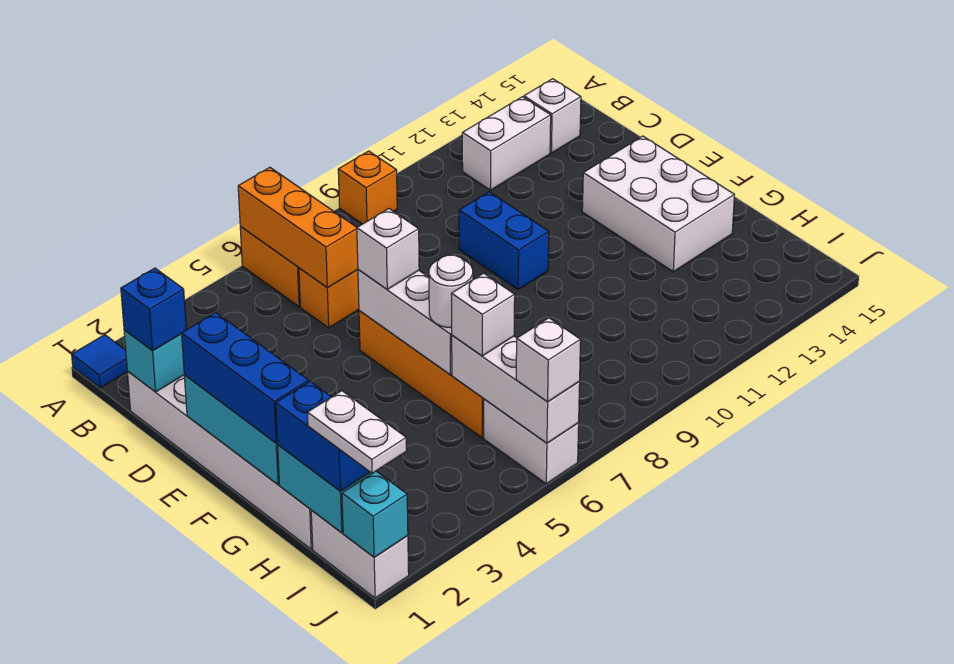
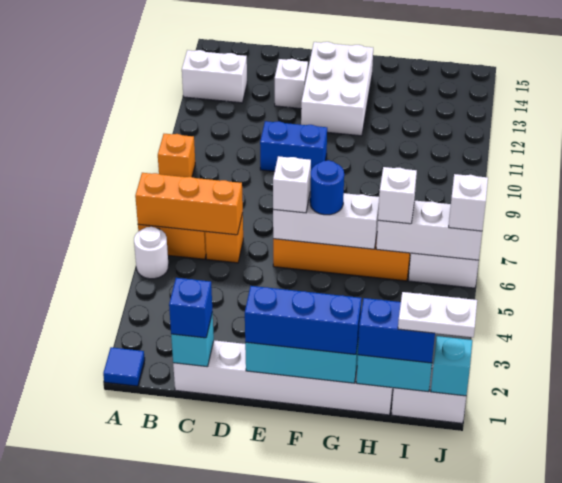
white 1x2 brick [462,97,551,190] -> white 1x2 brick turned to [182,50,247,103]
white 1x1 brick [524,79,581,153] -> white 1x1 brick moved to [275,59,308,109]
white 2x3 brick [582,136,734,272] -> white 2x3 brick turned to [301,42,373,136]
none -> blue 1x1 round brick [310,160,344,215]
white 1x1 round brick [429,255,473,328] -> white 1x1 round brick moved to [134,227,169,279]

